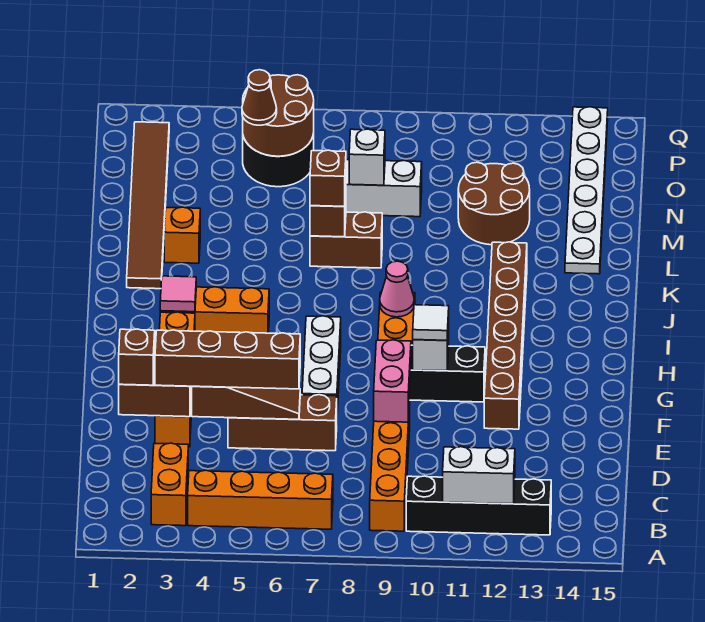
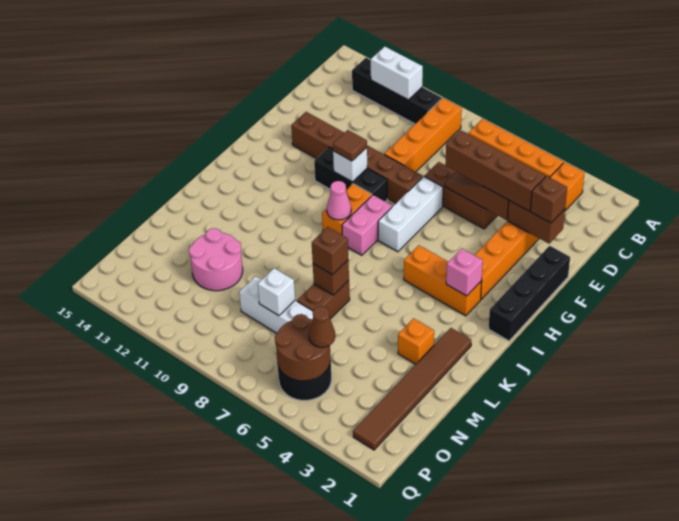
pink 1x2 brick [374,340,411,422] -> pink 1x2 brick moved to [342,195,392,255]
none -> black 1x4 brick [489,246,570,341]
brown 1x6 brick [484,242,527,429] -> brown 1x6 brick turned to [291,112,423,203]
white 1x1 tile [413,305,449,340] -> brown 1x1 tile [333,130,367,161]
pink 1x1 tile [160,276,196,312] -> pink 1x1 brick [446,249,483,296]
brown 1x2 brick [310,212,382,268] -> brown 1x2 brick turned to [297,280,350,319]
white 1x6 plate [565,107,608,274] -> none
brown 2x2 round brick [458,162,530,245] -> pink 2x2 round brick [189,228,243,291]

